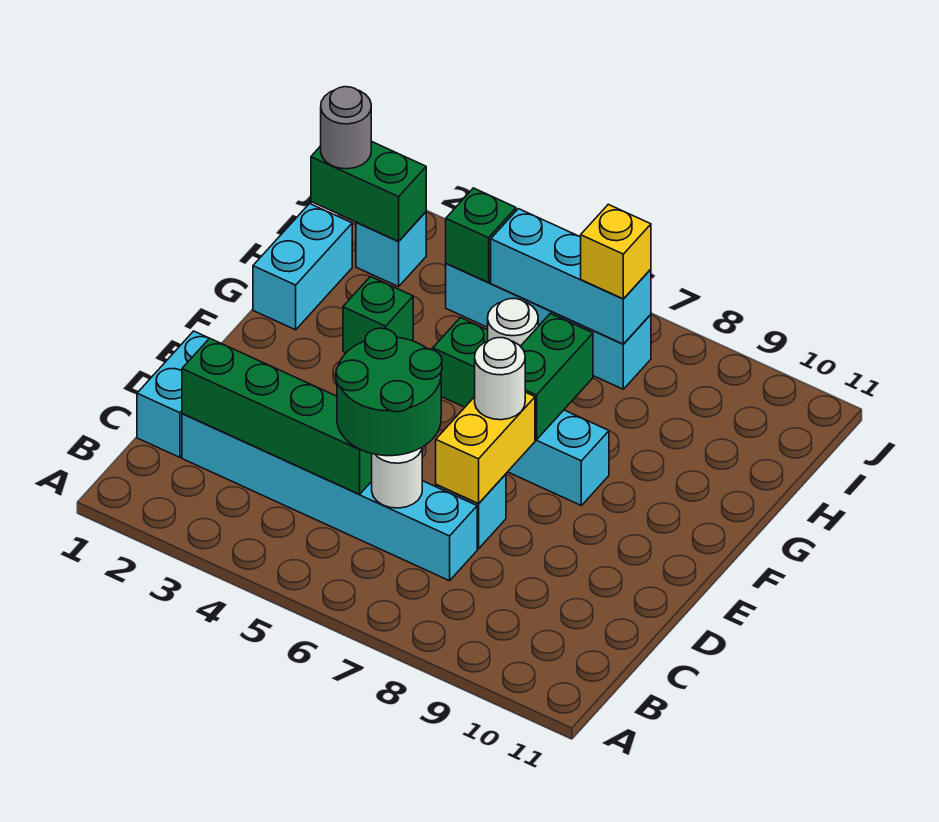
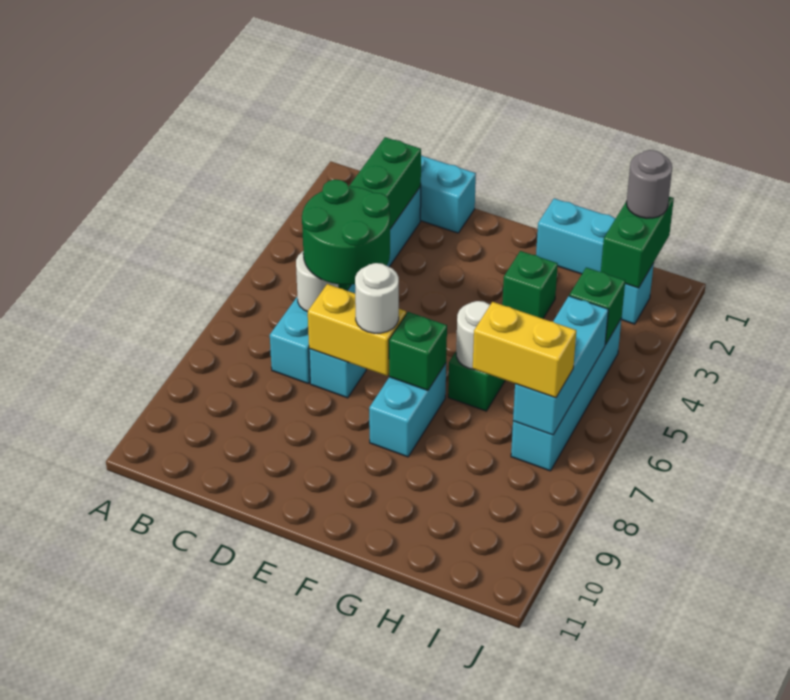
green 1x2 brick [521,313,593,440] -> green 1x1 brick [389,312,447,390]
yellow 1x1 brick [581,204,651,299] -> yellow 1x2 brick [473,302,576,398]

